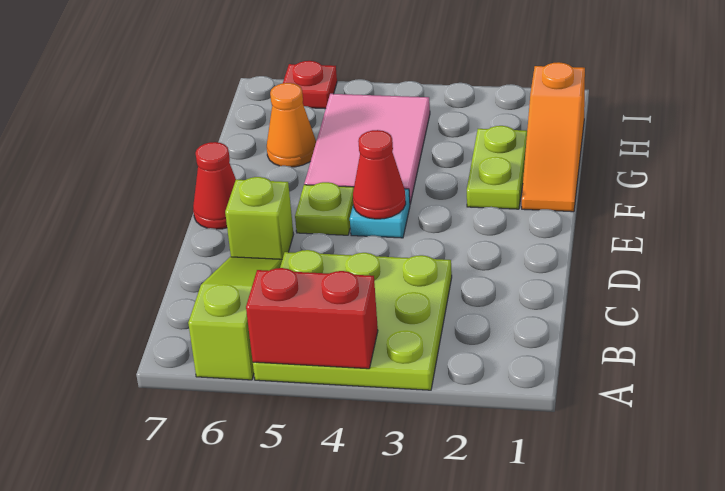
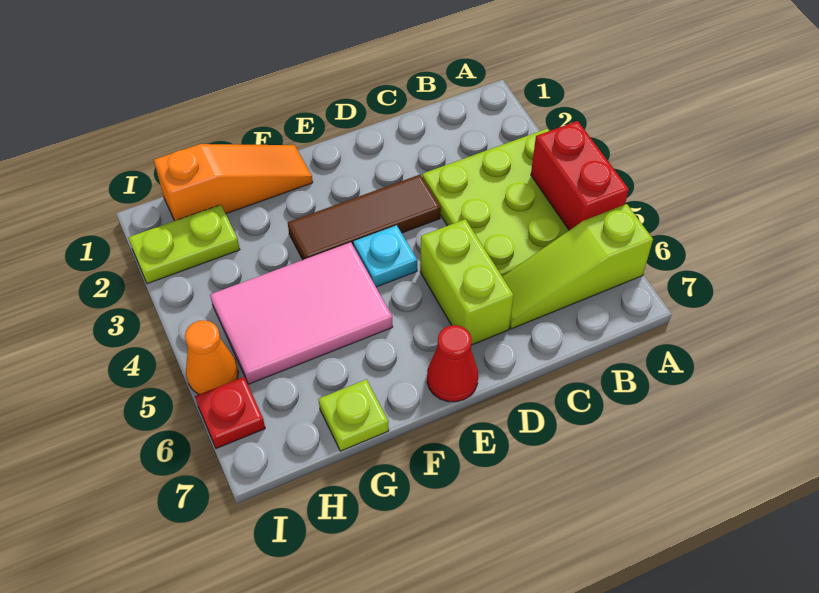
none -> brown 1x3 tile [288,175,441,260]
lime 1x1 brick [225,177,294,259] -> lime 1x2 brick [420,219,514,345]
red 1x1 cone [353,130,406,219] -> none
lime 1x1 plate [295,182,354,235] -> lime 1x1 plate moved to [319,379,389,451]
lime 1x2 plate [467,126,527,209] -> lime 1x2 plate moved to [128,205,240,284]
orange 1x1 cone [267,83,316,167] -> orange 1x1 cone moved to [185,320,239,394]

